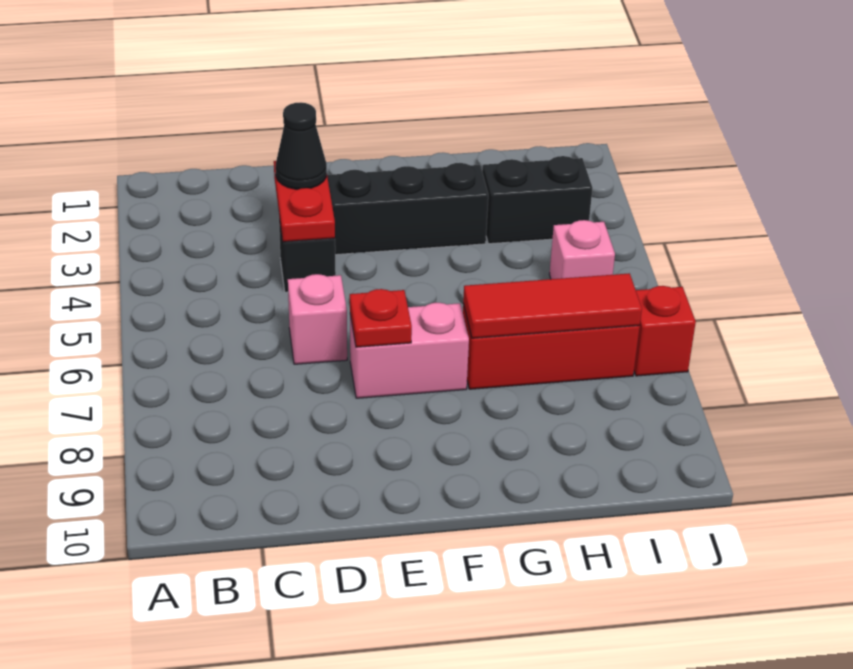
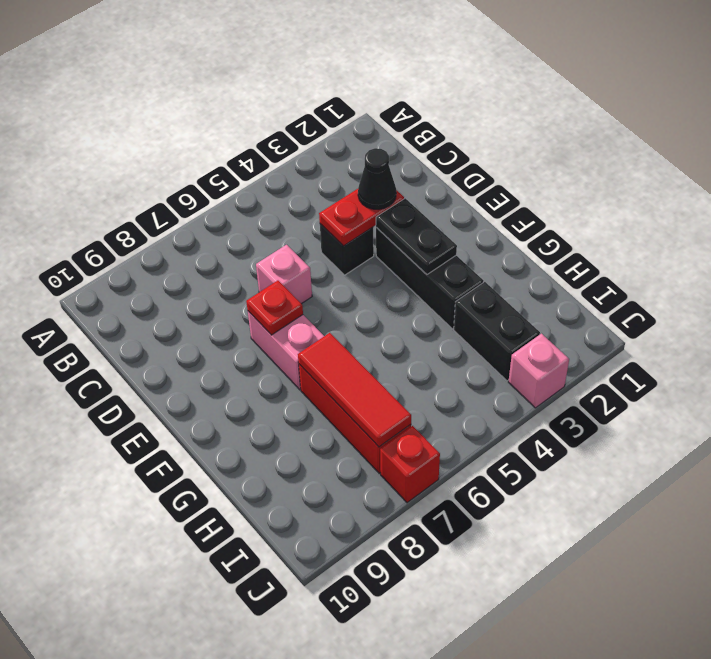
none -> black 1x2 plate [376,198,457,274]
pink 1x1 brick [549,220,615,279] -> pink 1x1 brick moved to [509,334,569,408]

